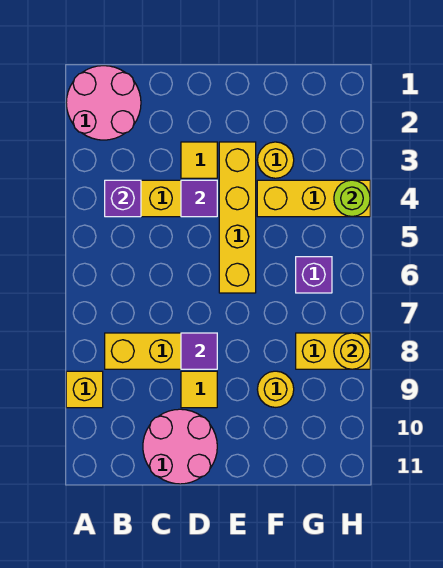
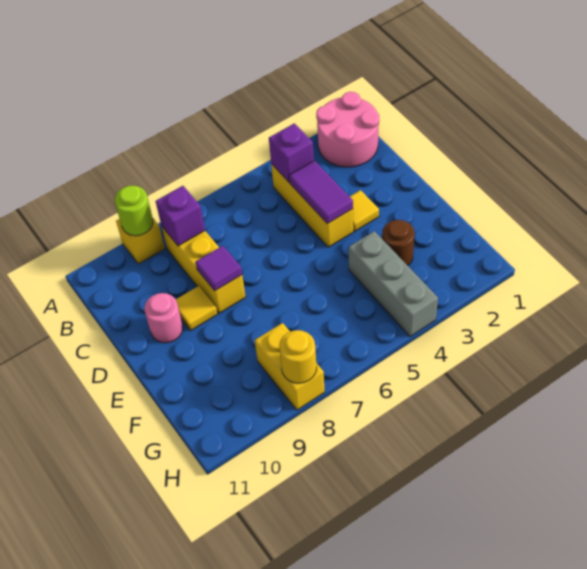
pink 2x2 round brick [143,409,217,484] -> pink 1x1 round brick [144,293,183,343]
purple 1x1 tile [181,180,217,217] -> purple 1x2 tile [289,161,353,224]
yellow 1x4 brick [219,142,256,293] -> none
yellow 1x1 round brick [257,142,294,178] -> brown 1x1 round brick [382,220,415,266]
yellow 1x3 brick [257,180,370,217] -> grey 1x3 brick [349,231,438,337]
yellow 1x1 round brick [257,371,294,407] -> none
purple 1x1 brick [296,257,332,293] -> purple 1x1 brick moved to [156,186,205,246]
lime 1x1 round brick [334,180,370,217] -> lime 1x1 round brick moved to [115,186,153,236]

